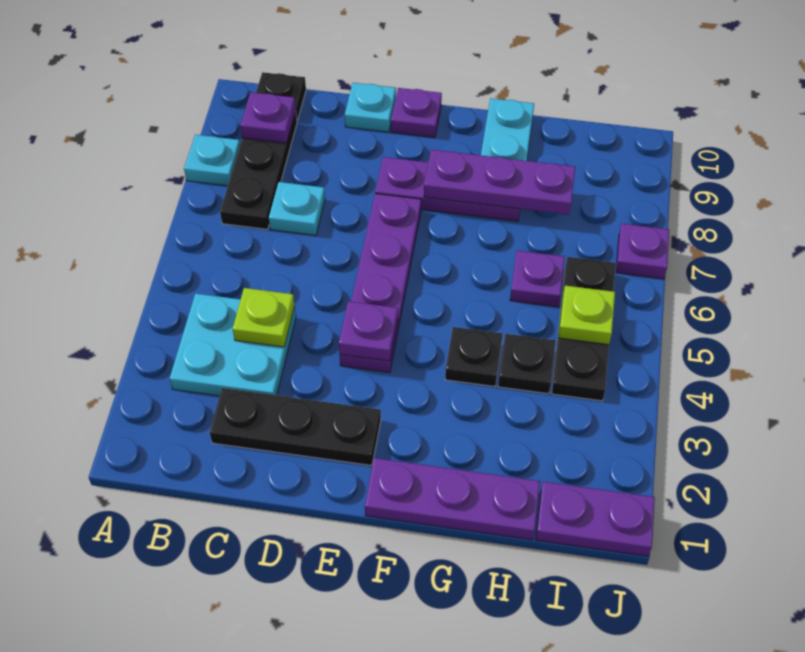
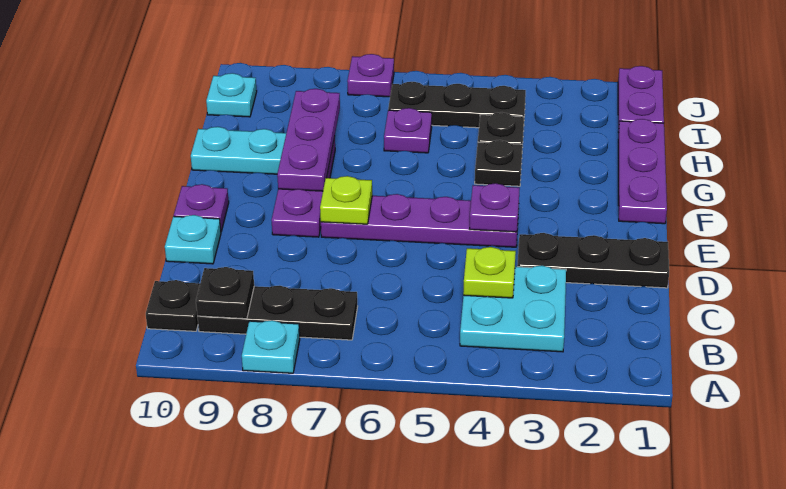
purple 1x1 plate [240,92,296,143] -> black 1x1 plate [196,267,254,319]
black 1x3 plate [210,388,381,466] -> black 1x3 plate turned to [517,233,669,288]
cyan 1x1 plate [269,182,325,235] -> cyan 1x1 plate moved to [206,73,257,117]
lime 1x1 plate [558,286,615,345] -> lime 1x1 plate moved to [320,176,372,224]

